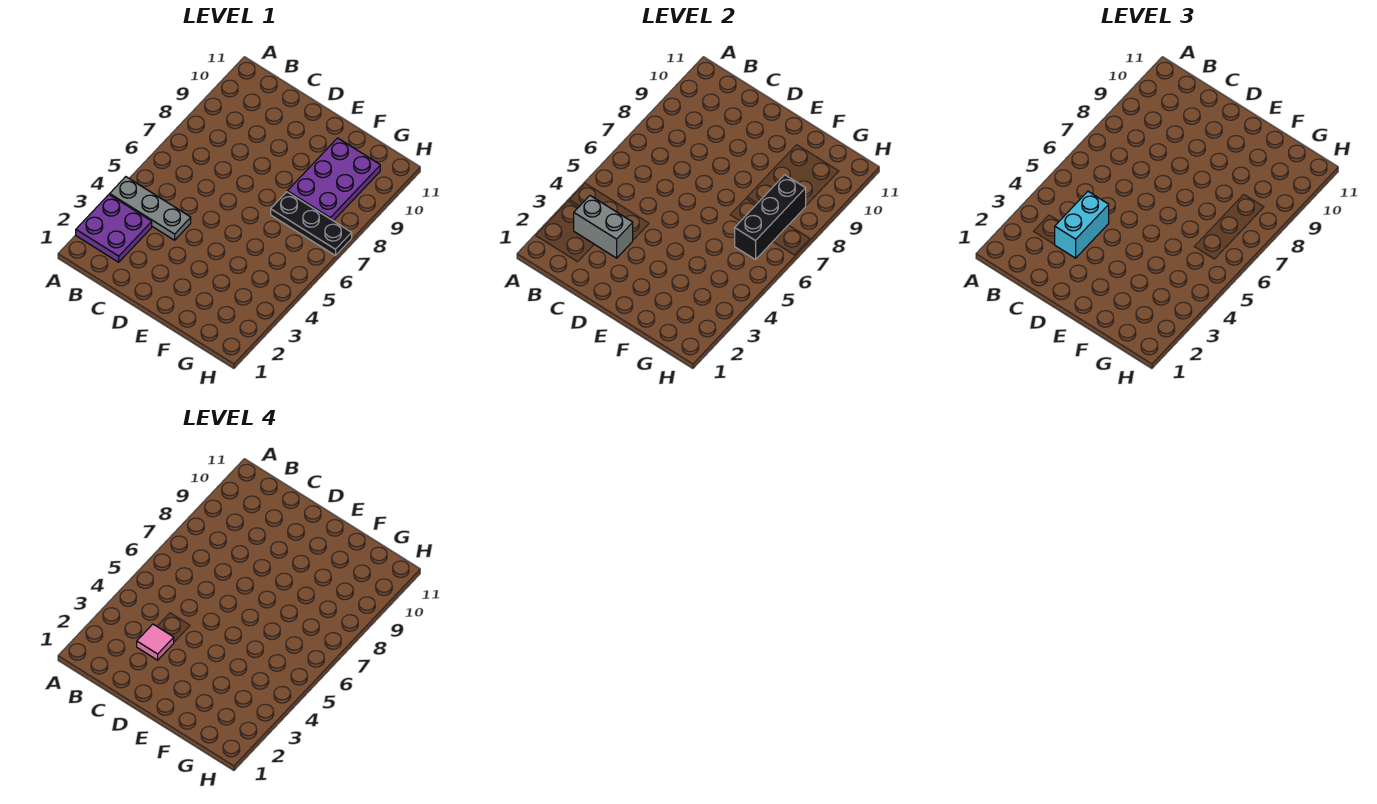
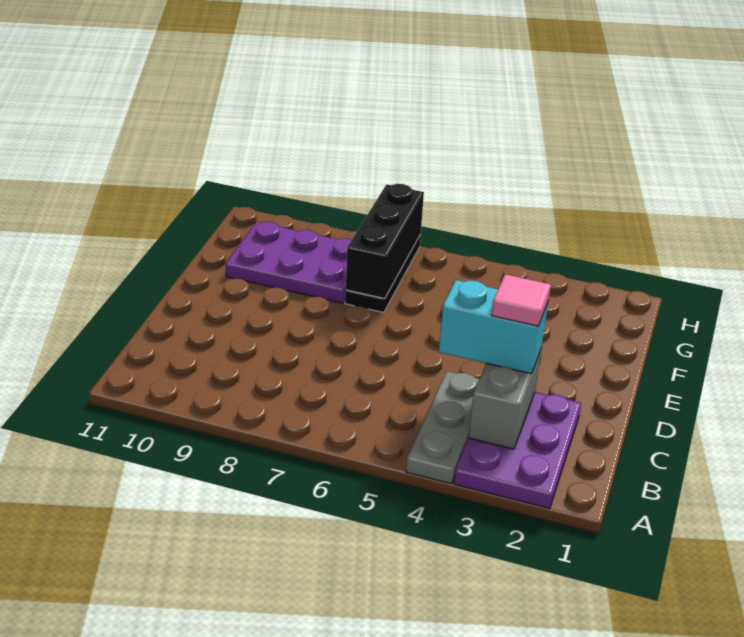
purple 2x2 plate [76,195,152,262] -> purple 2x3 plate [454,392,581,509]
black 1x3 brick [735,175,806,260] -> black 1x3 brick turned to [346,184,424,298]

